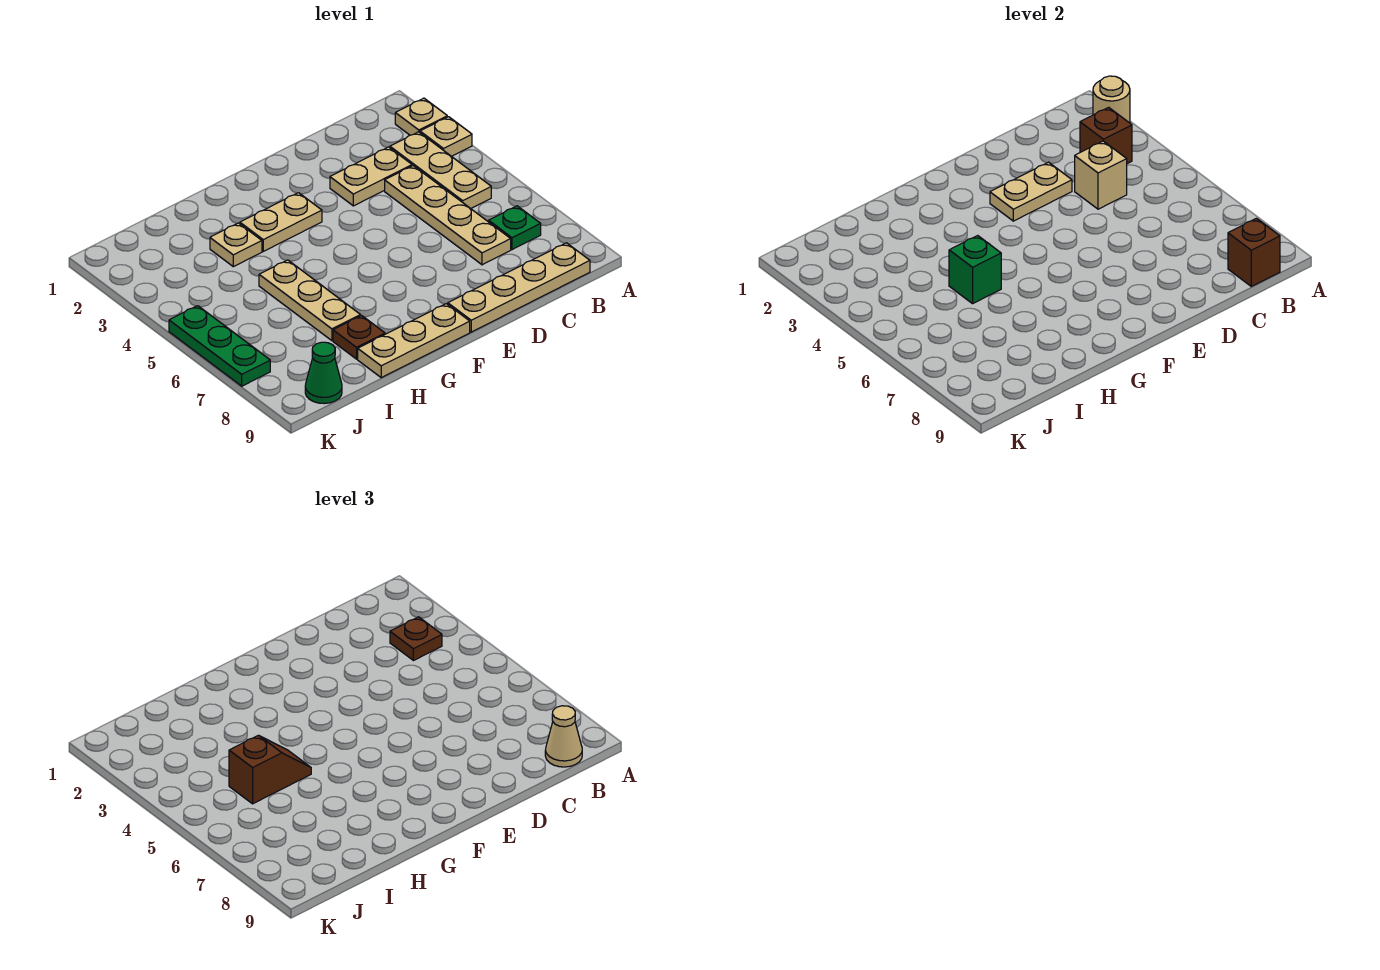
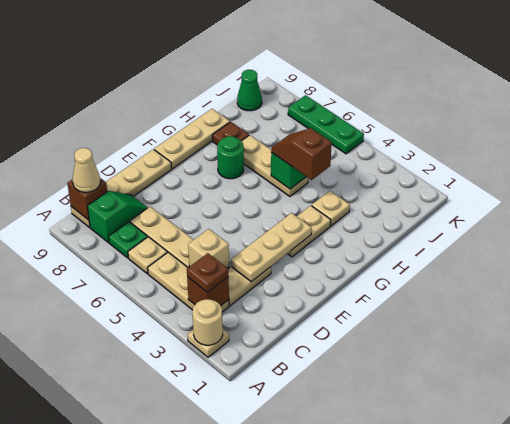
tan 1x1 plate [420,117,472,156] -> tan 1x1 plate moved to [128,237,167,274]
none -> green 1x2 slope [87,191,148,242]
tan 1x2 plate [990,162,1072,221] -> tan 1x3 plate [231,213,311,282]
none -> green 1x1 round brick [217,136,244,179]
brown 1x2 slope [229,735,311,804] -> brown 1x2 slope turned to [271,128,332,180]

